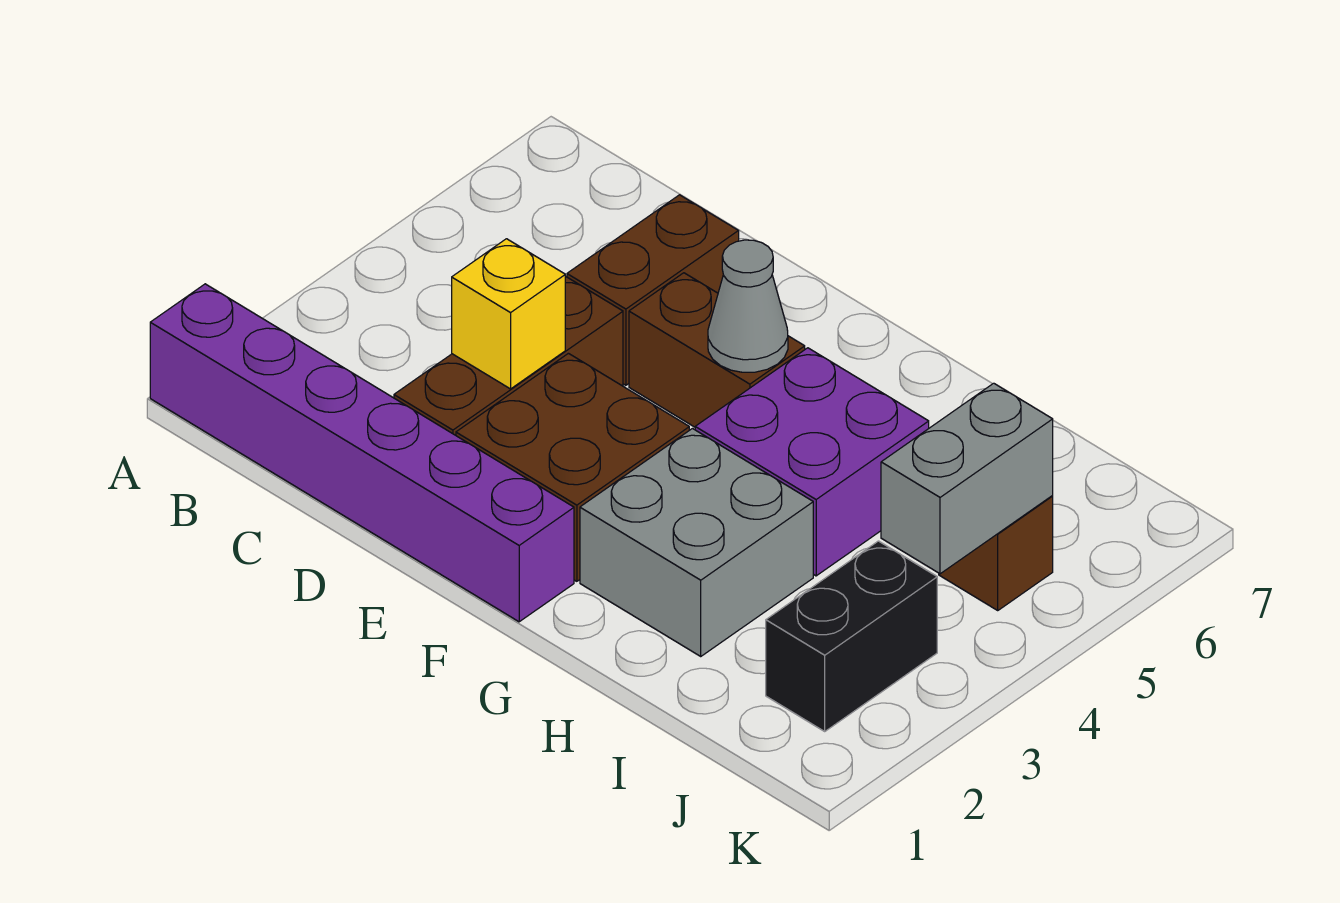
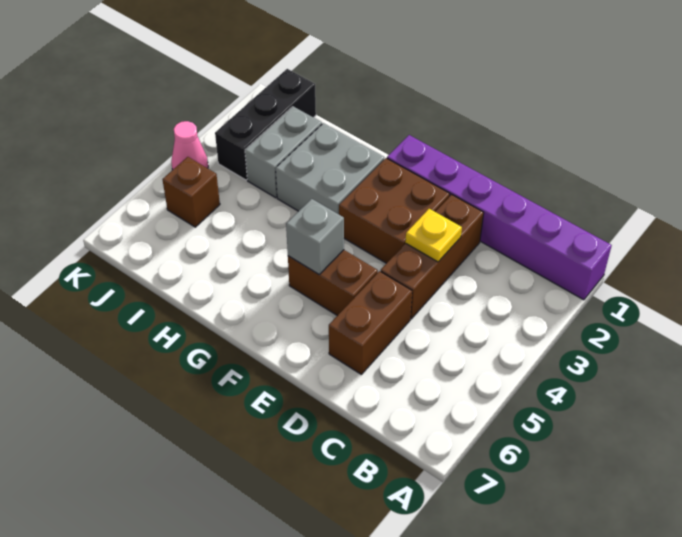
yellow 1x1 brick [452,239,565,389] -> yellow 1x1 plate [405,209,462,262]
grey 1x1 cone [708,240,788,372] -> grey 1x1 brick [286,199,344,274]
purple 2x2 brick [695,348,929,576] -> none
black 1x2 brick [766,541,937,731] -> black 1x3 brick [215,69,316,180]
grey 1x2 brick [881,383,1053,574] -> grey 1x2 brick moved to [245,106,322,198]
none -> pink 1x1 cone [171,121,208,170]

